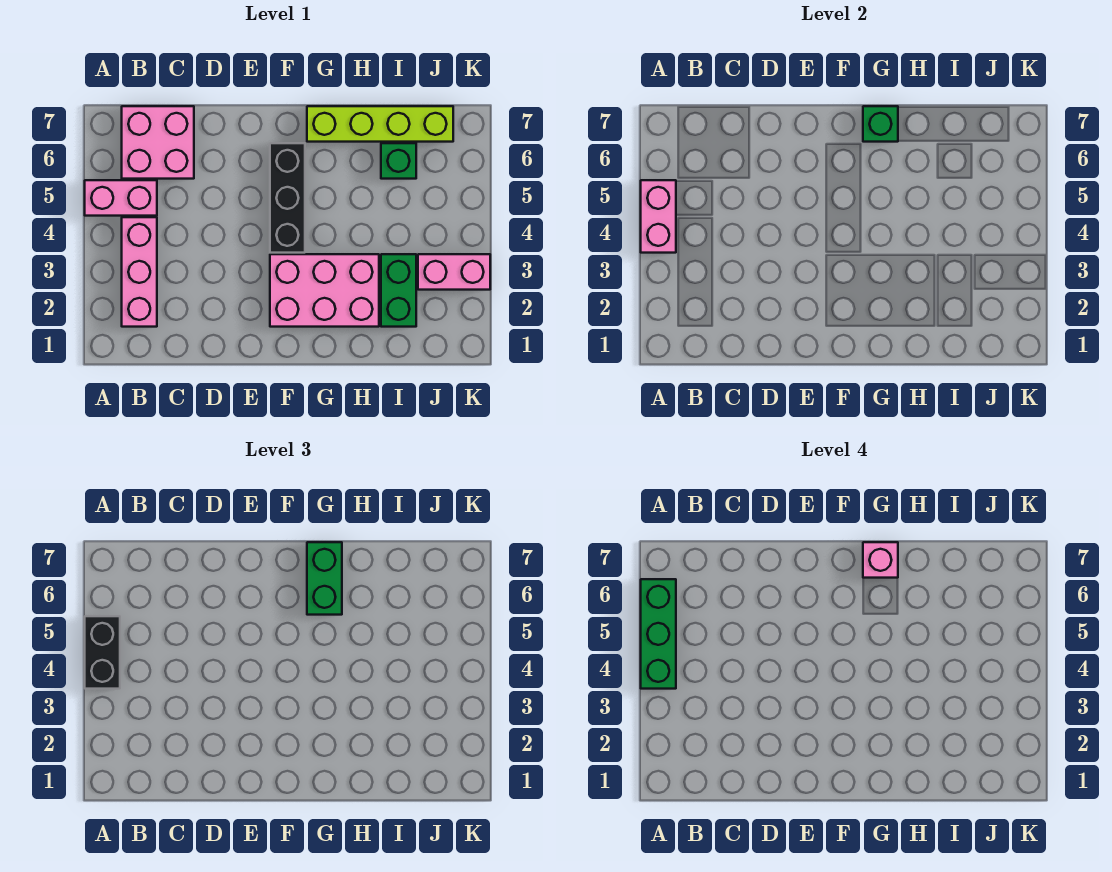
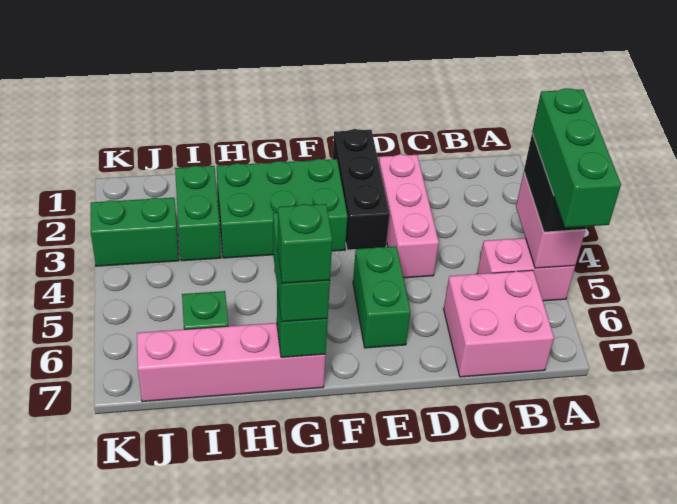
pink 1x3 brick [122,217,157,327] -> pink 1x3 brick moved to [379,154,439,278]
none -> green 1x2 brick [353,246,410,348]
pink 2x3 brick [270,254,379,327] -> green 2x3 brick [217,159,348,258]
black 1x3 brick [270,143,305,253] -> black 1x3 brick moved to [333,129,390,250]
lime 1x4 brick [307,106,453,142] -> pink 1x4 brick [137,323,326,402]
pink 1x1 brick [863,542,898,578] -> green 1x1 brick [278,204,332,283]
pink 1x2 brick [418,254,490,290] -> green 1x2 brick [91,198,179,266]

